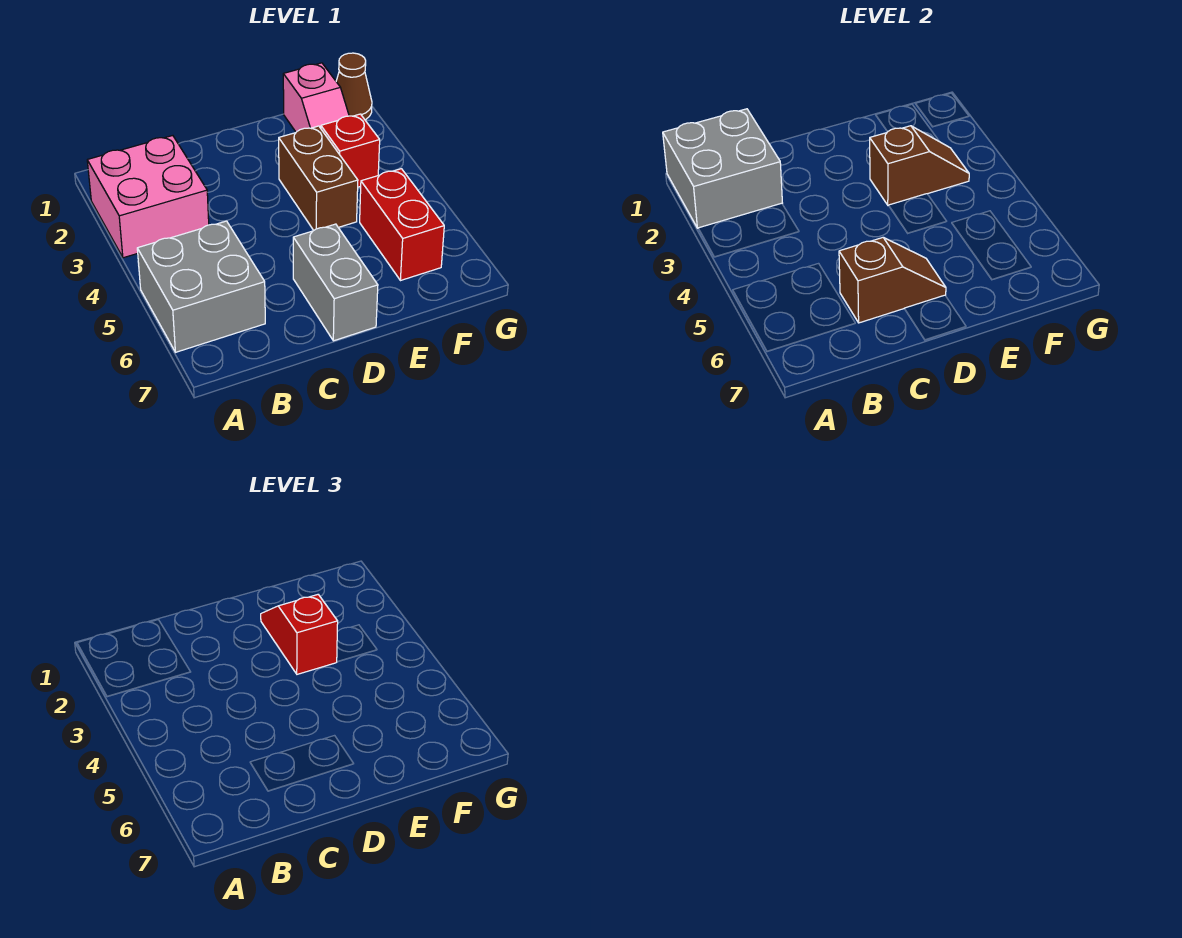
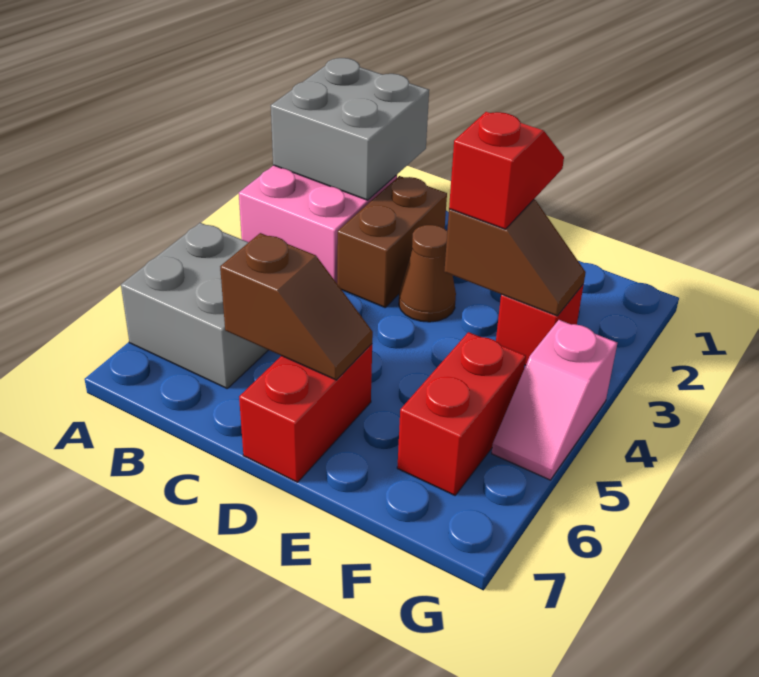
grey 1x2 brick [293,224,378,341] -> red 1x2 brick [239,344,372,482]
brown 1x2 brick [279,126,358,230] -> brown 1x2 brick moved to [337,176,447,307]
pink 1x2 slope [283,63,349,132] -> pink 1x2 slope moved to [492,320,617,480]
brown 1x1 cone [336,53,372,120] -> brown 1x1 cone moved to [399,225,456,322]

